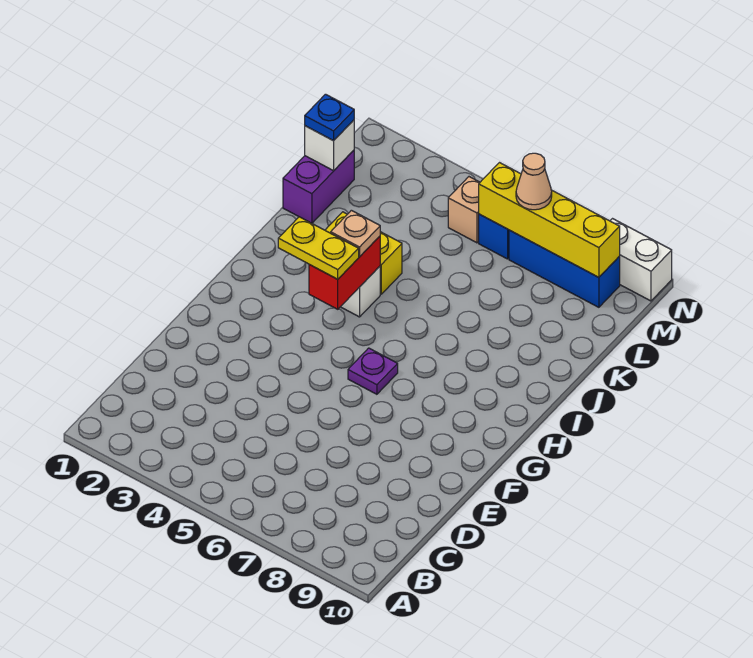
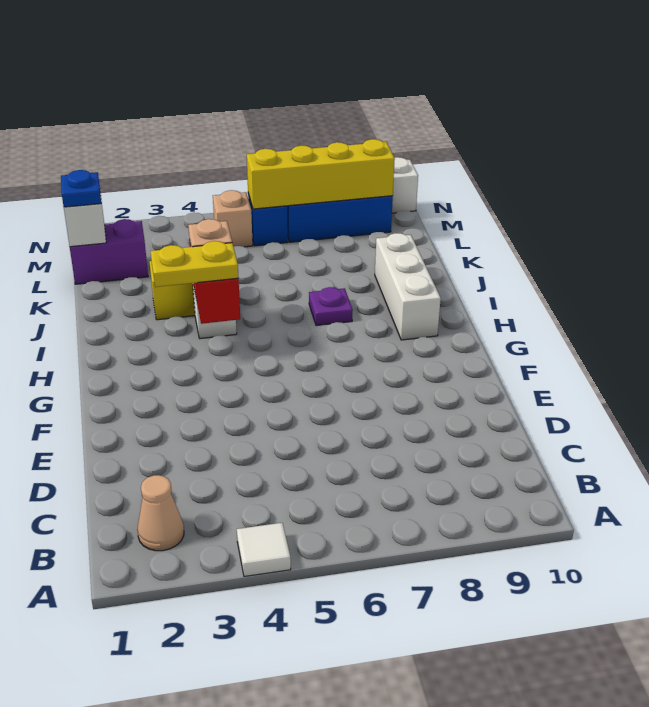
none -> white 1x1 tile [237,523,291,576]
purple 1x1 plate [348,348,398,394] -> purple 1x1 plate moved to [309,287,353,326]
none -> white 1x3 brick [375,233,441,340]
purple 1x2 brick [283,150,354,223] -> purple 1x2 brick turned to [70,219,148,284]
tan 1x1 cone [516,153,552,210] -> tan 1x1 cone moved to [137,475,184,551]

